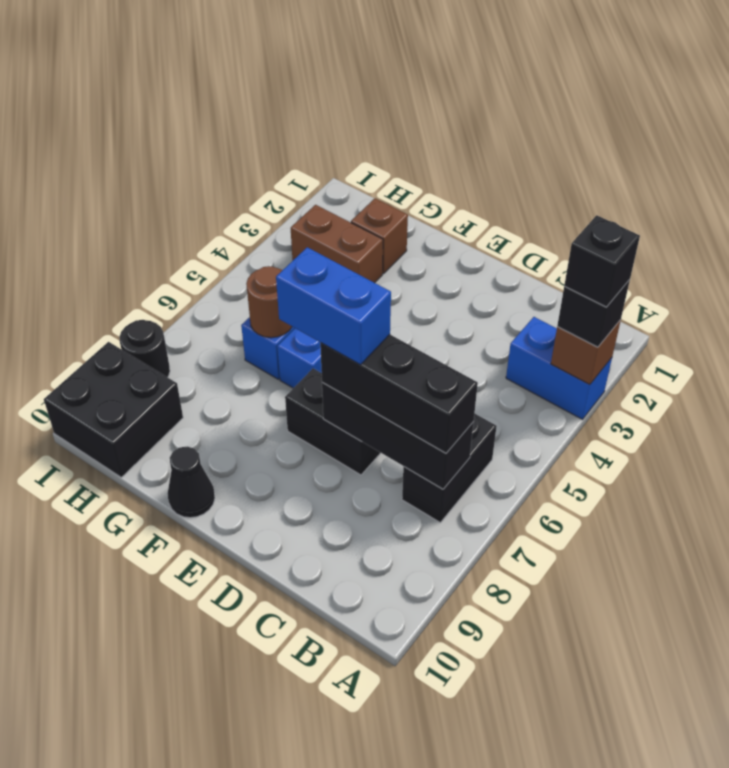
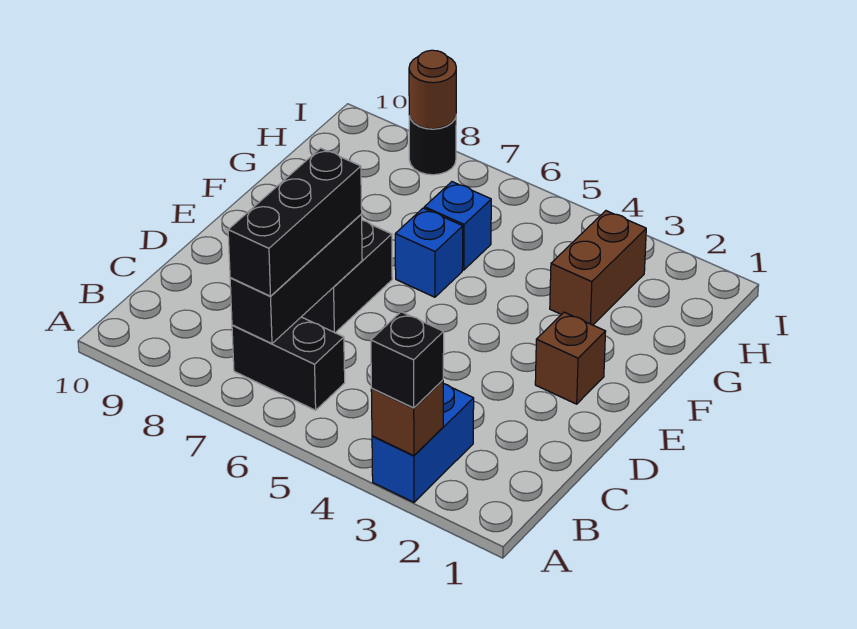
black 1x1 brick [564,215,640,307] -> none
blue 1x2 brick [276,247,391,365] -> none
black 1x1 cone [168,446,215,518] -> none
brown 1x1 brick [351,198,408,274] -> brown 1x1 brick moved to [535,312,606,404]
brown 1x1 round brick [246,266,292,338] -> brown 1x1 round brick moved to [409,50,456,129]
black 2x2 brick [44,342,183,477] -> none

